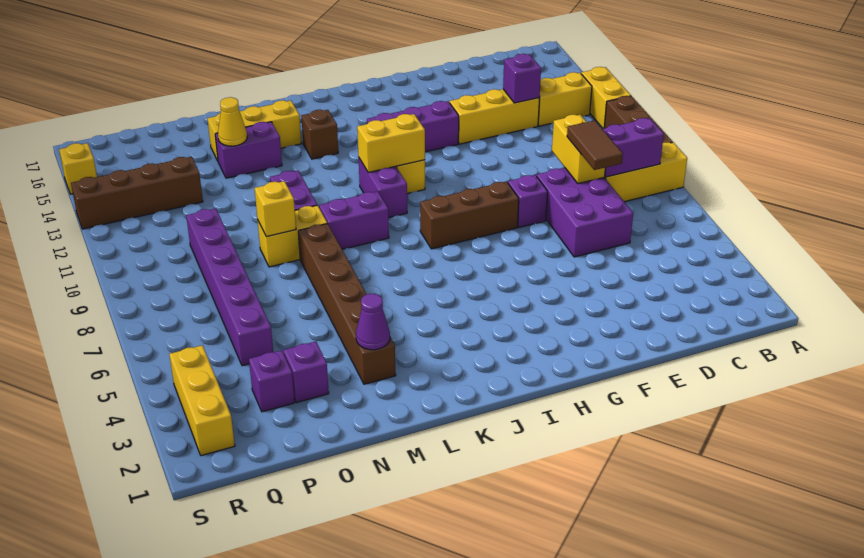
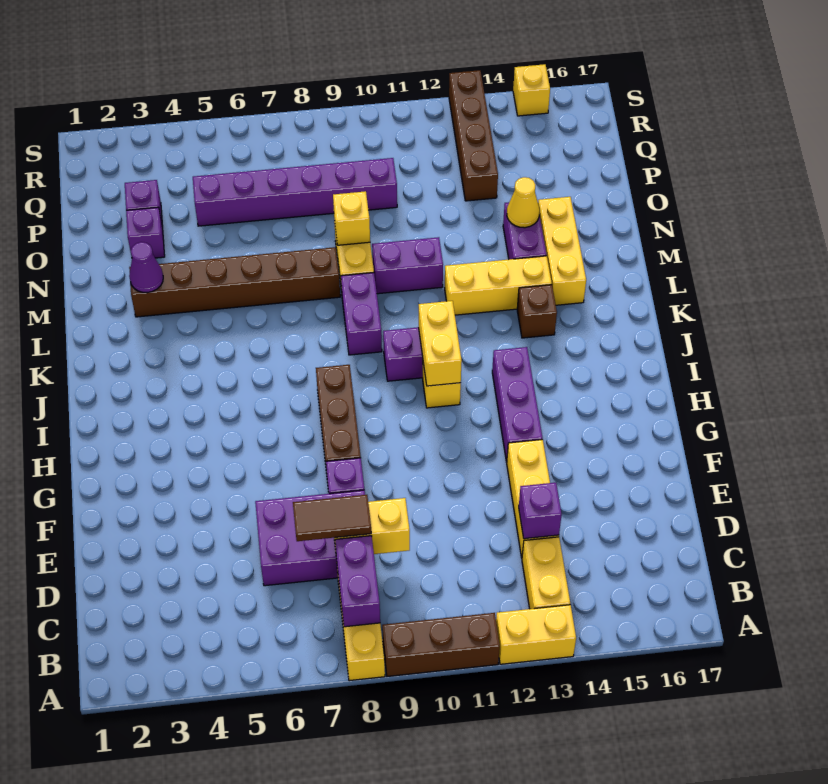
yellow 1x3 brick [169,345,235,456] -> yellow 1x3 brick moved to [445,256,552,315]

